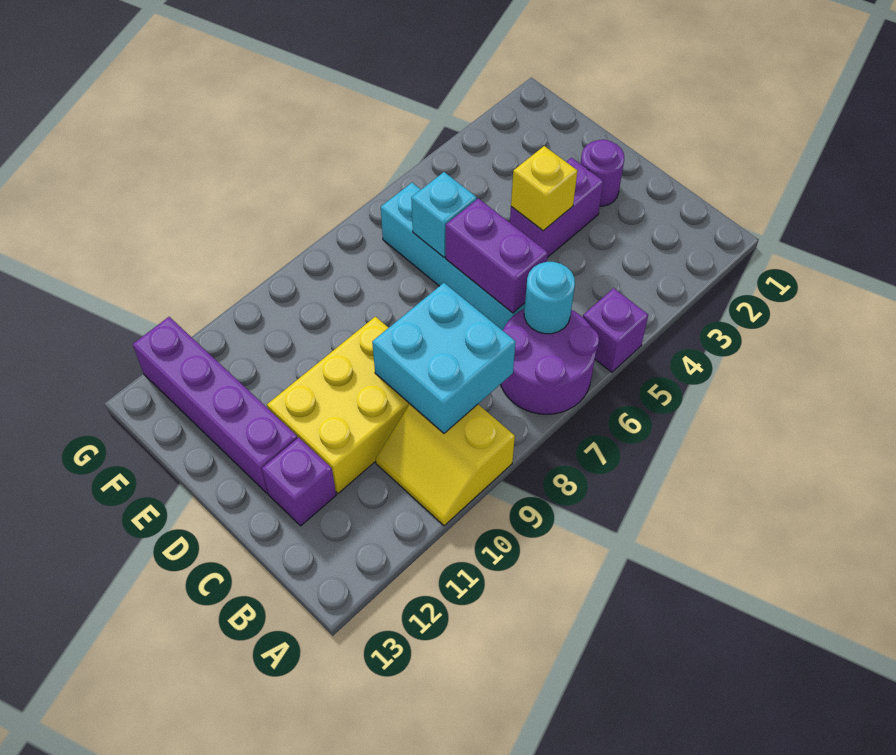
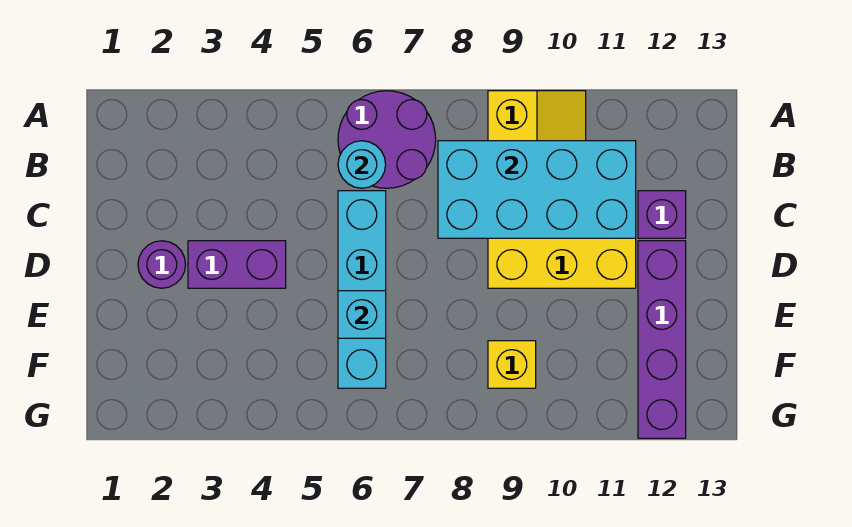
purple 1x1 brick [583,288,648,372] -> none
cyan 2x2 brick [372,283,516,433] -> cyan 2x4 brick [438,141,636,238]
purple 1x2 brick [446,198,548,313] -> none
yellow 1x1 brick [511,146,577,231] -> yellow 1x1 brick moved to [488,341,536,388]

